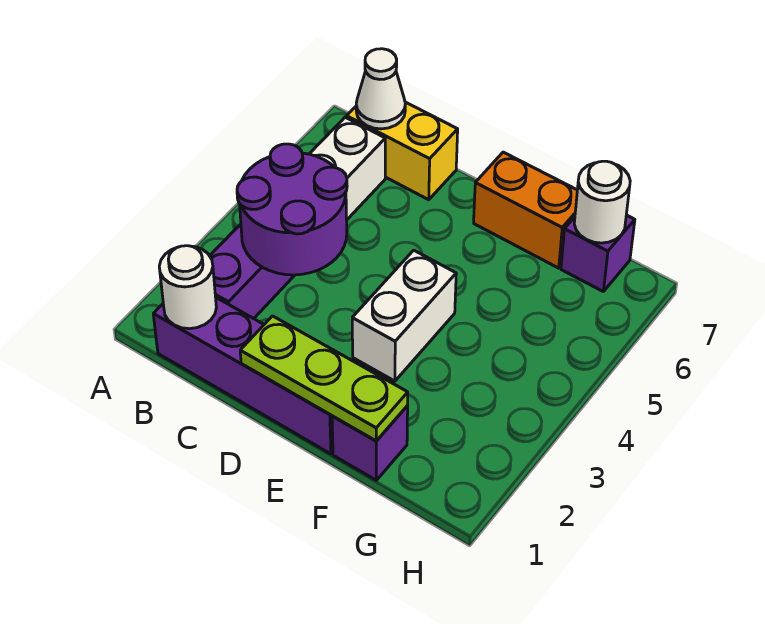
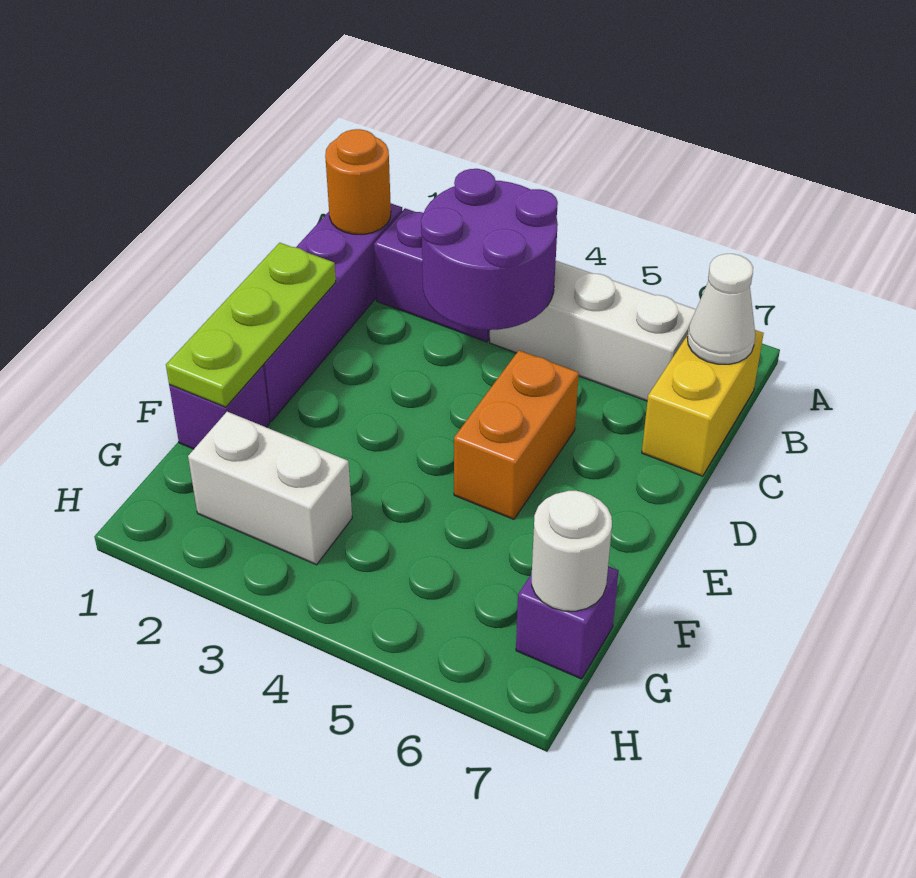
white 1x1 round brick [159,246,216,329] -> orange 1x1 round brick [325,129,391,234]
white 1x2 brick [352,250,456,381] -> white 1x2 brick moved to [188,412,352,565]
orange 1x2 brick [474,152,577,268] -> orange 1x2 brick moved to [454,351,579,519]

